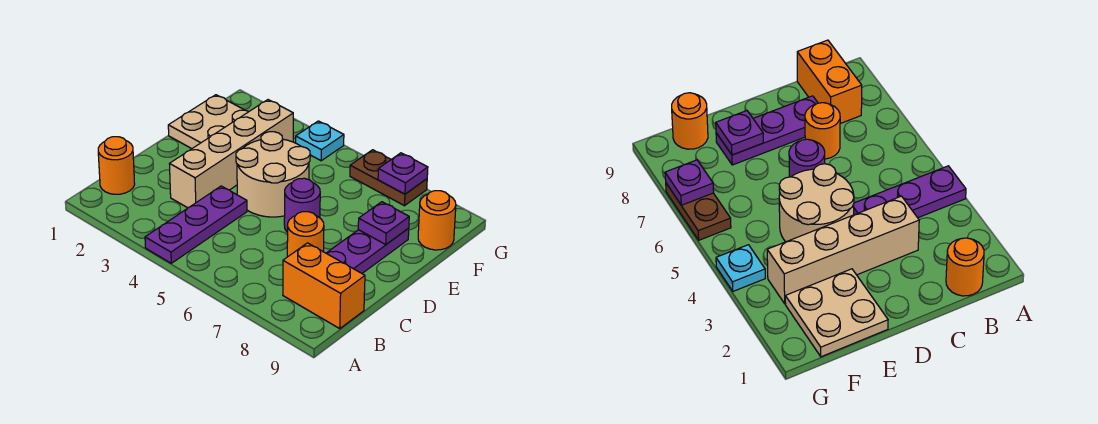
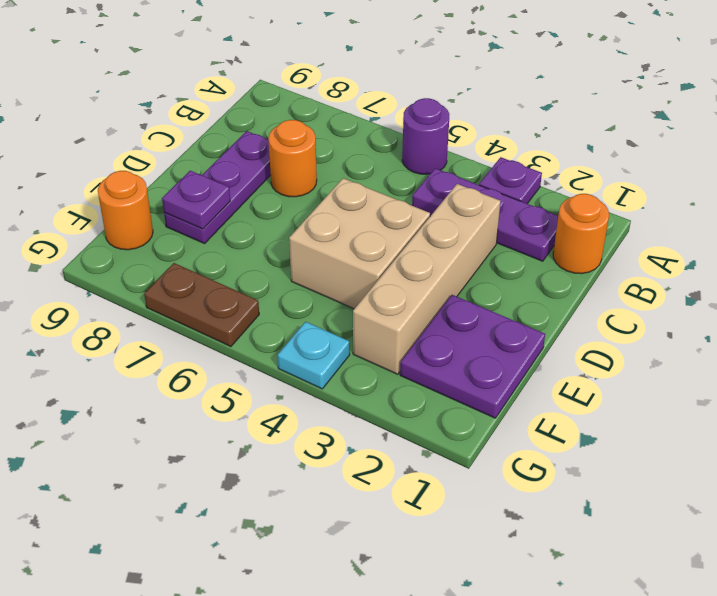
purple 1x3 plate [145,186,247,263] -> purple 1x3 plate turned to [412,168,558,261]
orange 1x2 brick [283,243,365,328] -> none
tan 2x2 round brick [236,132,310,217] -> tan 2x2 brick [289,178,430,309]
purple 1x1 round brick [284,178,320,233] -> purple 1x1 round brick moved to [402,98,449,174]
tan 2x2 plate [168,95,249,149] -> purple 2x2 plate [400,295,545,418]
purple 1x1 plate [378,153,428,194] -> purple 1x1 plate moved to [479,157,542,204]

